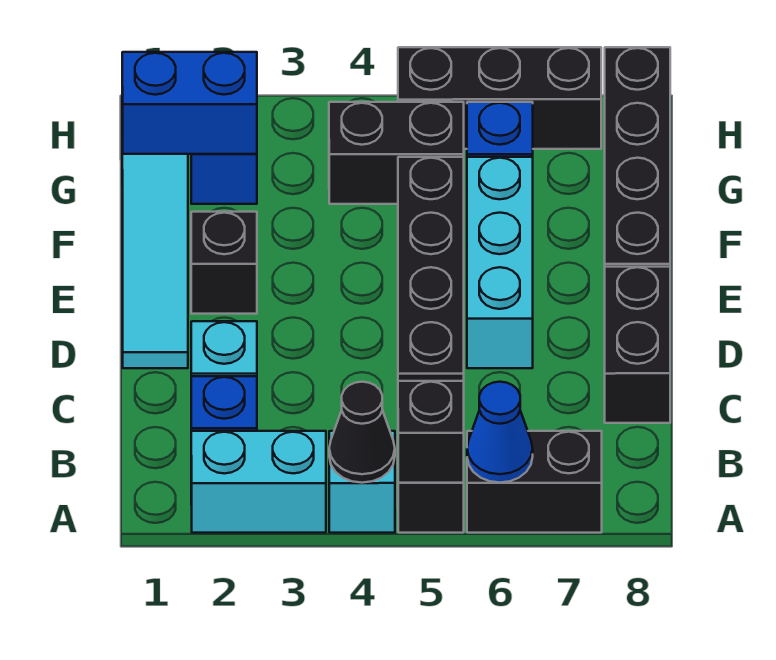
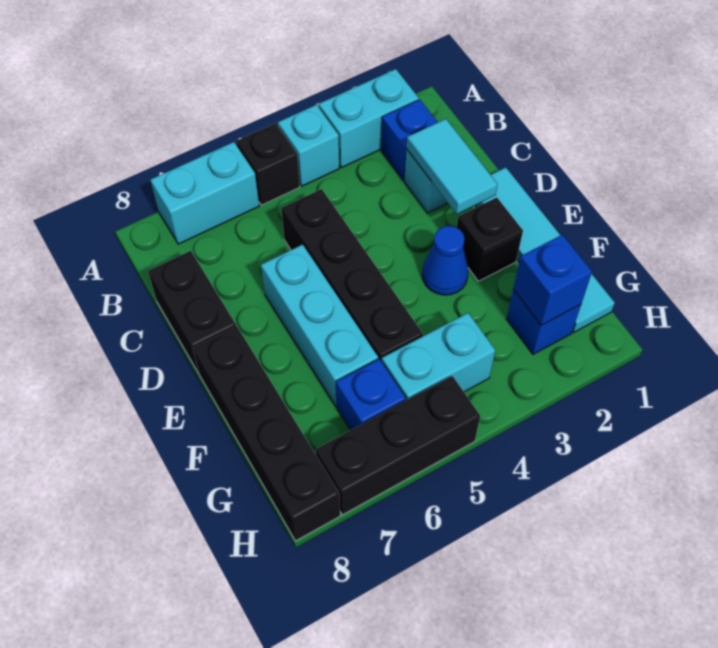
black 1x1 cone [329,382,395,483] -> none
black 1x1 brick [398,381,464,483] -> none
black 1x2 brick [467,431,602,533] -> cyan 1x2 brick [151,142,259,244]
blue 1x1 cone [467,382,533,483] -> blue 1x1 cone moved to [422,226,468,295]
none -> cyan 1x2 tile [407,119,498,214]
blue 1x2 brick [122,52,257,154] -> blue 1x1 brick [513,235,592,325]
black 1x2 brick [329,102,464,204] -> cyan 1x2 brick [382,313,495,400]

